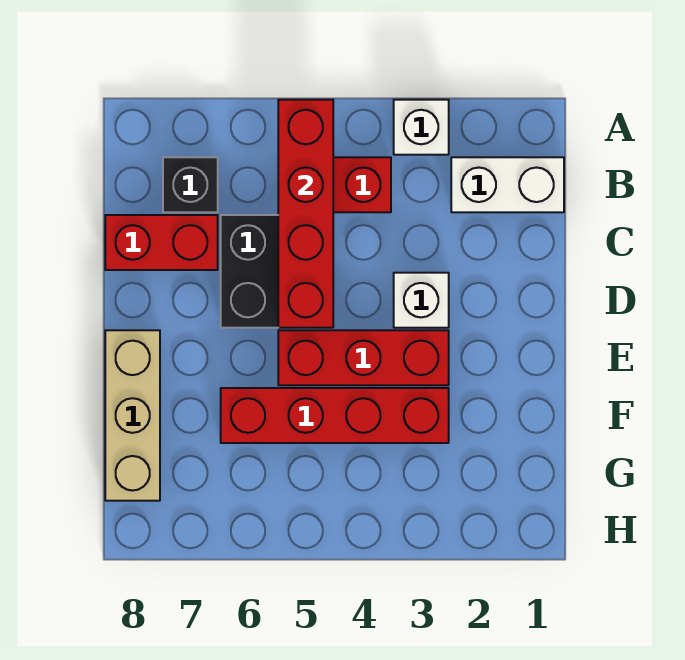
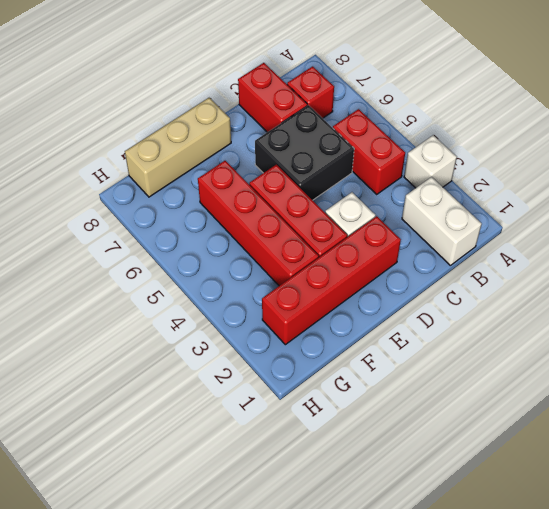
red 1x4 brick [278,100,333,328] -> red 1x4 brick moved to [262,216,401,345]
black 1x1 brick [163,157,218,212] -> red 1x1 brick [287,66,334,118]

